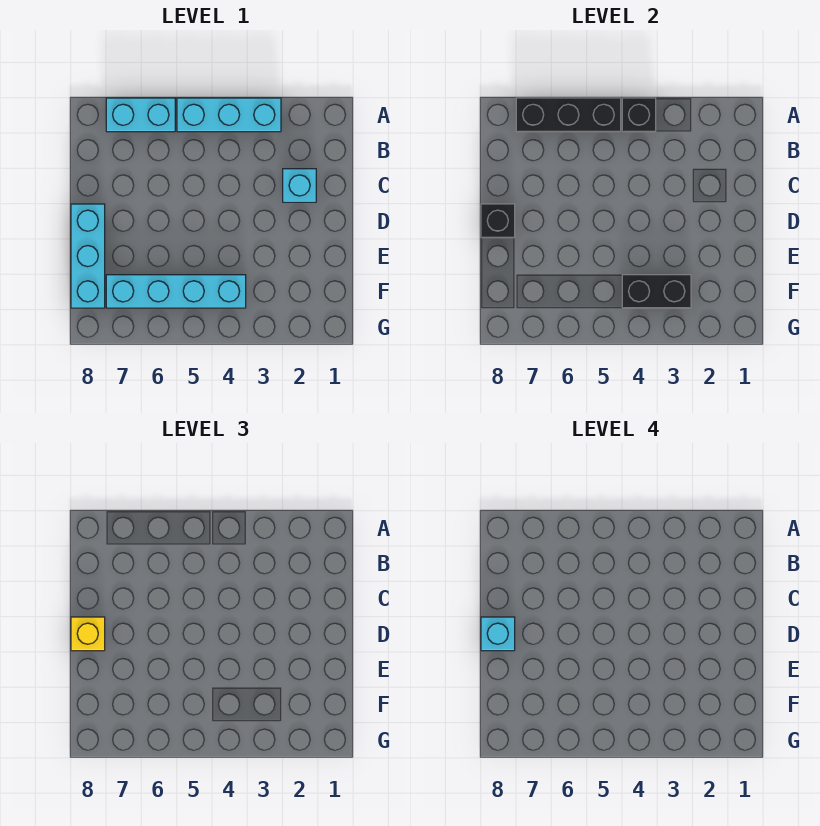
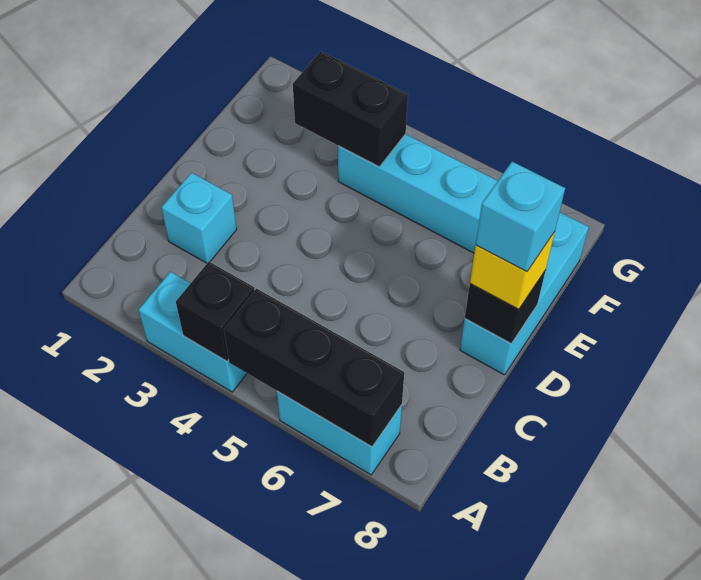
cyan 1x3 brick [177,98,281,132] -> cyan 1x2 brick [139,272,247,392]

